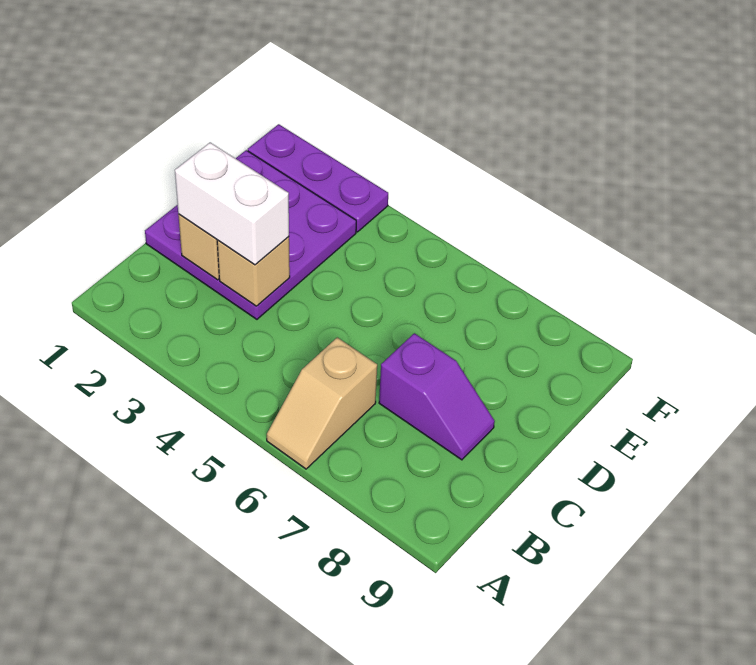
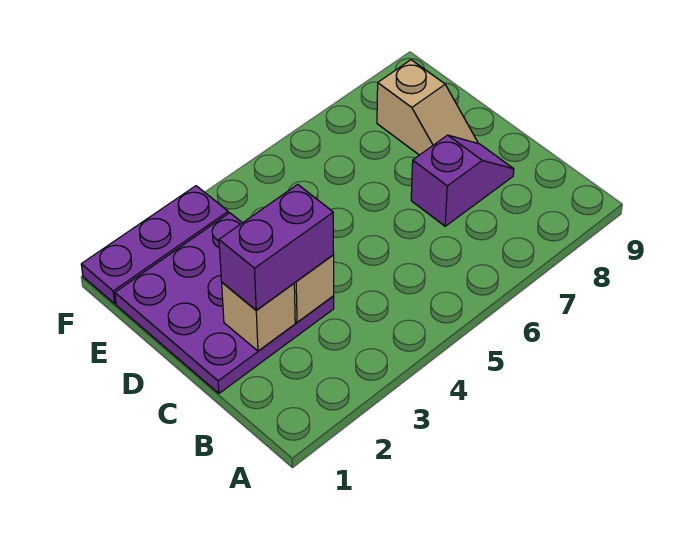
tan 1x2 slope [267,337,377,469] -> tan 1x2 slope moved to [377,60,478,155]
white 1x2 brick [175,142,289,265] -> purple 1x2 brick [219,185,334,310]

